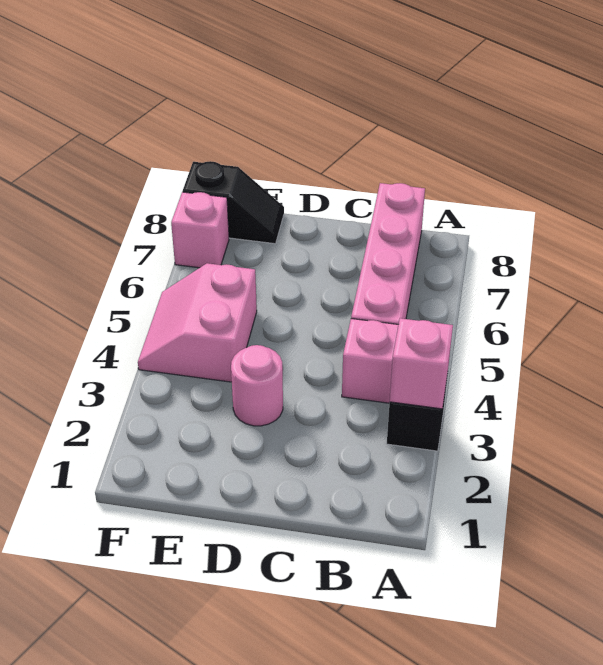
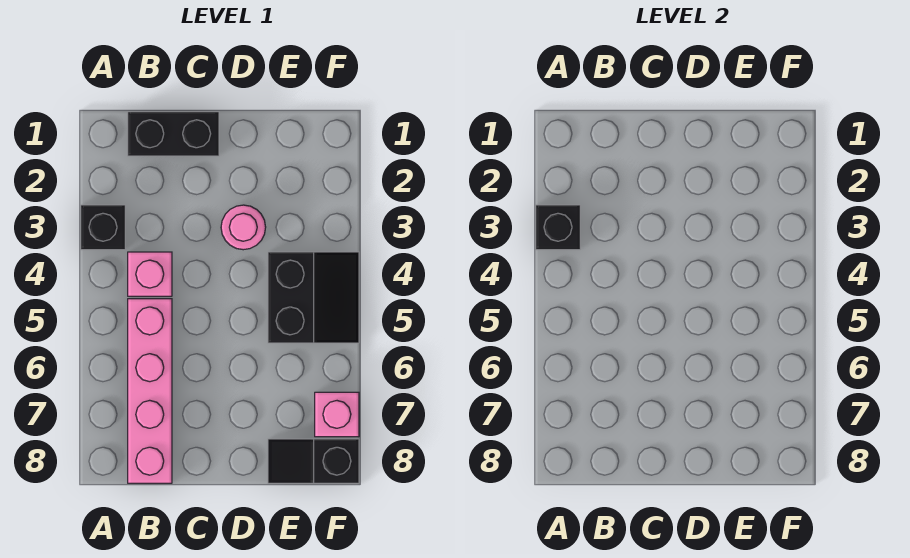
pink 1x1 brick [390,318,453,409] -> black 1x1 brick [536,205,580,250]
none -> black 1x2 brick [128,112,219,156]
pink 2x2 slope [138,263,257,382] -> black 2x2 slope [268,252,359,343]

